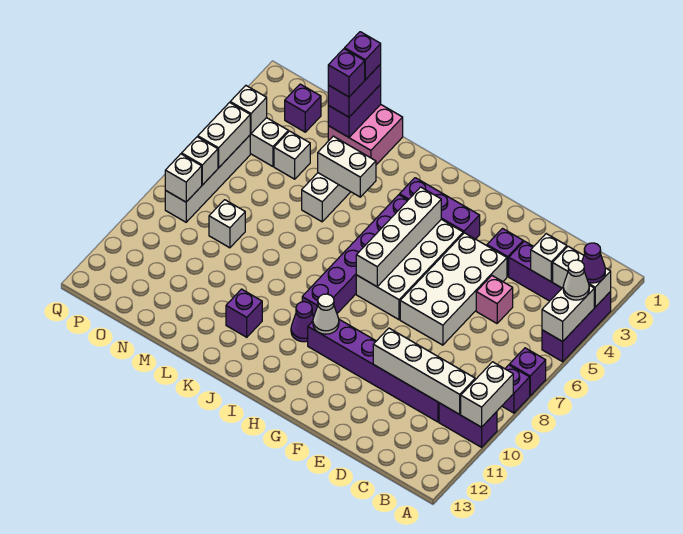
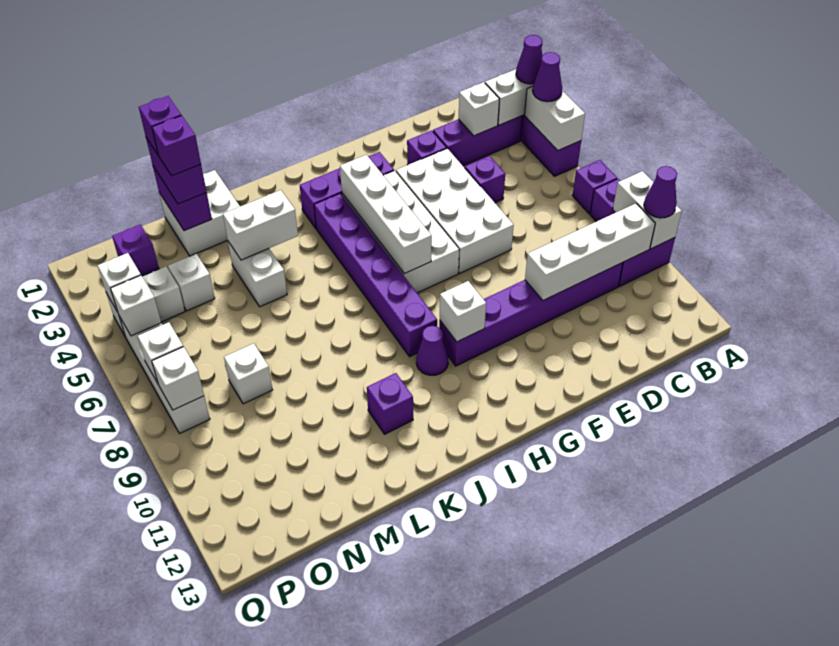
white 1x1 cone [563,260,589,300] -> purple 1x1 cone [533,52,562,102]
none -> purple 1x1 cone [644,166,677,218]
pink 1x1 brick [476,276,513,323] -> purple 1x1 brick [465,156,505,203]
white 1x1 cone [313,294,339,334] -> white 1x1 brick [440,281,486,342]
pink 2x2 brick [328,105,403,165] -> white 2x2 brick [159,170,240,256]
white 1x2 brick [198,103,250,168] -> white 1x1 brick [110,275,161,336]

